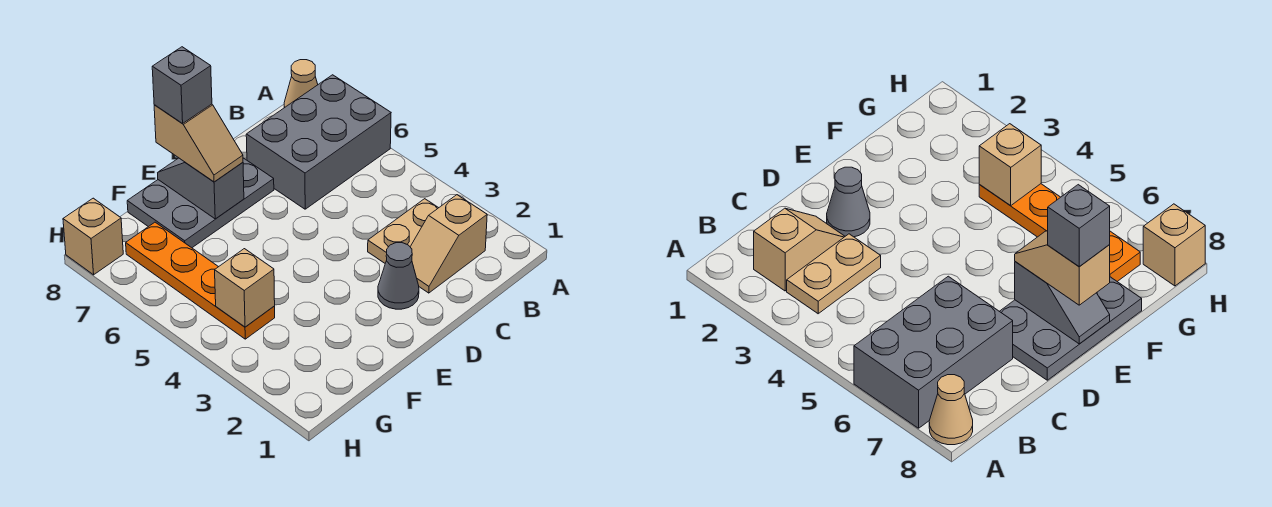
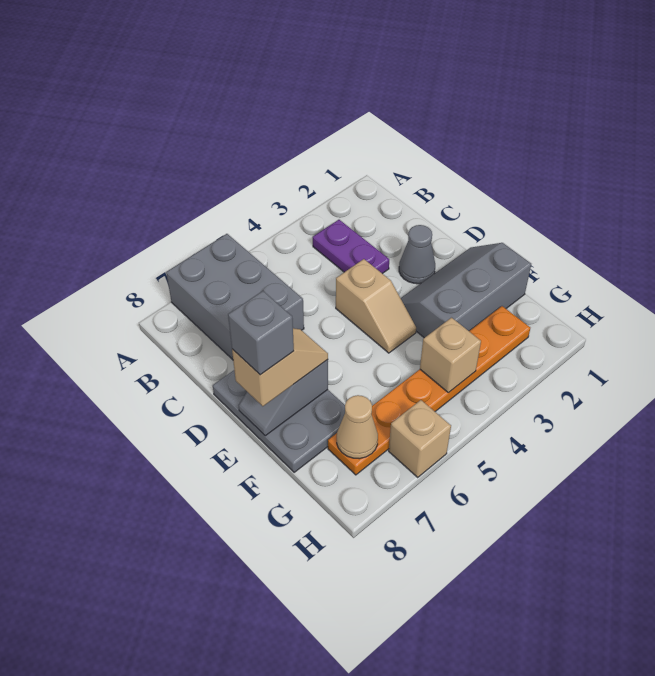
tan 1x1 cone [284,60,318,108] -> tan 1x1 cone moved to [337,395,378,459]
tan 1x2 slope [410,195,487,293] -> tan 1x2 slope moved to [336,259,416,353]
tan 1x2 plate [368,199,438,263] -> purple 1x2 plate [313,220,389,274]
none -> grey 2x3 slope [401,243,531,338]
orange 1x4 plate [126,222,275,339] -> orange 1x6 plate [328,306,530,475]
tan 1x1 brick [63,198,123,275] -> tan 1x1 brick moved to [389,400,451,477]

